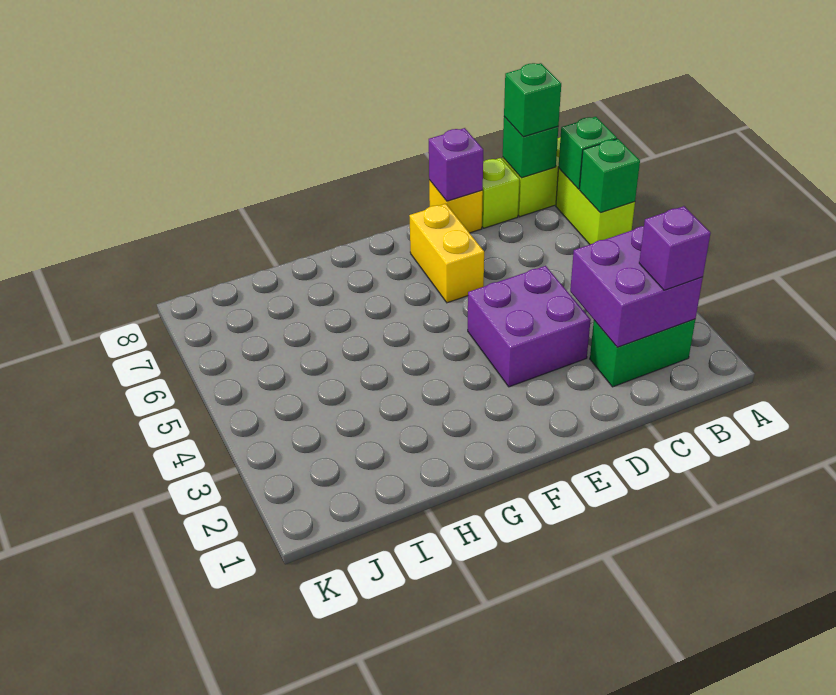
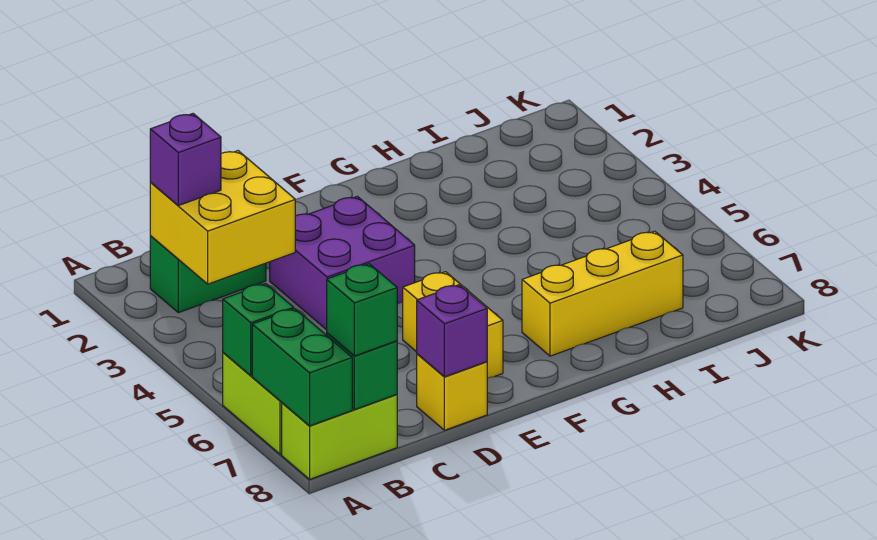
green 1x1 brick [558,117,617,189] -> green 1x2 brick [252,309,352,426]
purple 2x2 brick [570,226,703,347] -> yellow 2x2 brick [150,151,295,284]
lime 1x1 brick [482,158,519,228] -> none
none -> yellow 1x3 brick [522,231,683,356]

